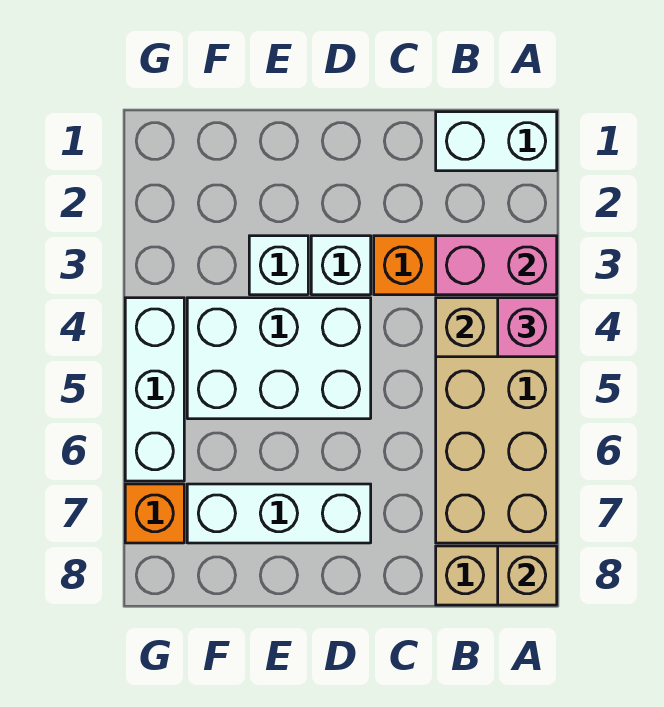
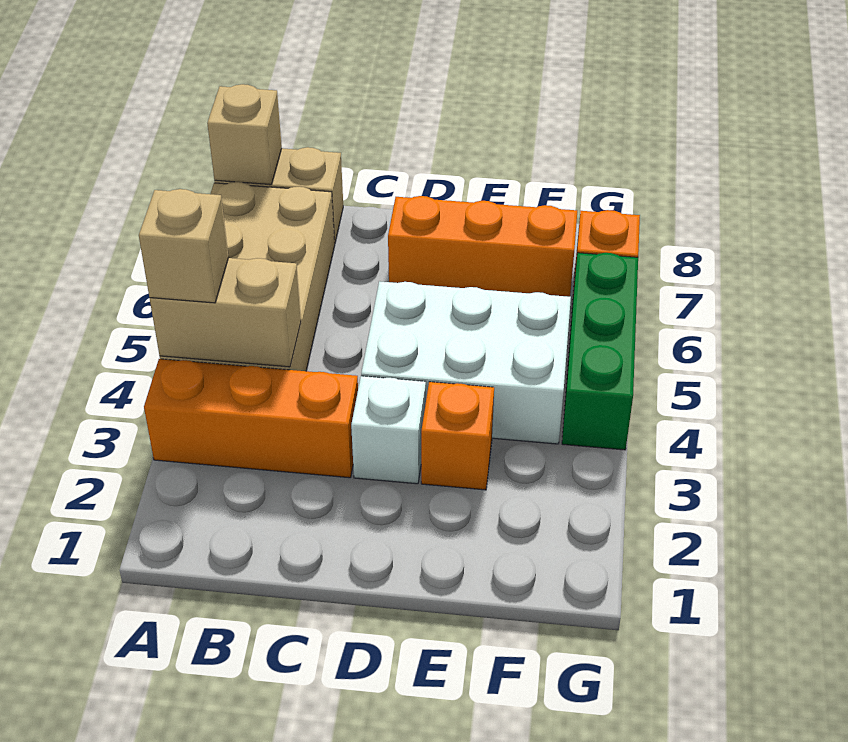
white 1x2 brick [436,112,557,171] -> none
pink 1x2 brick [436,236,557,295] -> none
pink 1x1 brick [498,298,557,357] -> tan 1x1 brick [139,189,229,303]
white 1x3 brick [187,484,371,543] -> orange 1x3 brick [388,196,577,297]
white 1x1 brick [249,236,308,295] -> orange 1x1 brick [421,382,494,490]
white 1x3 brick [125,298,184,481] -> green 1x3 brick [562,253,638,450]

